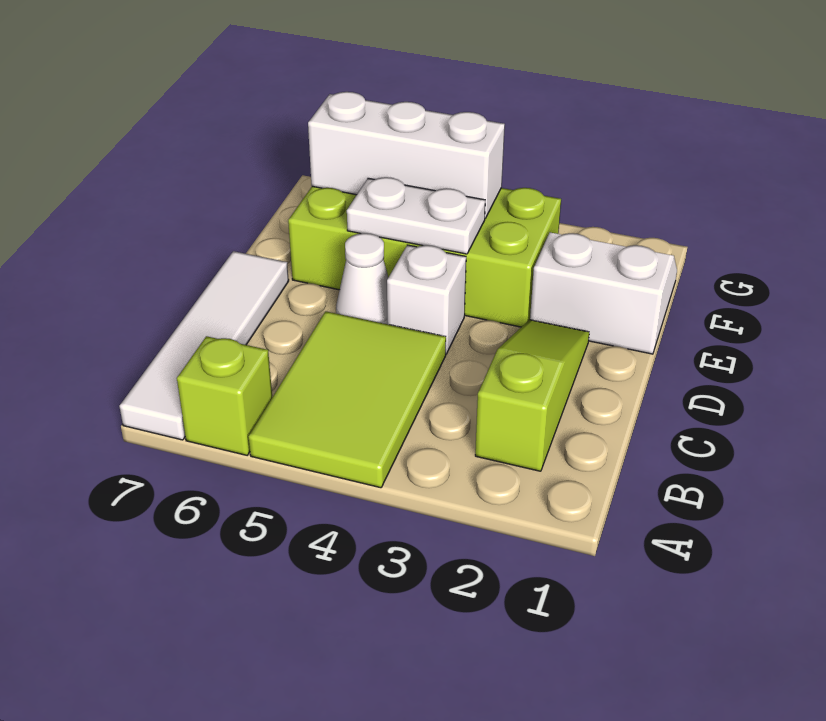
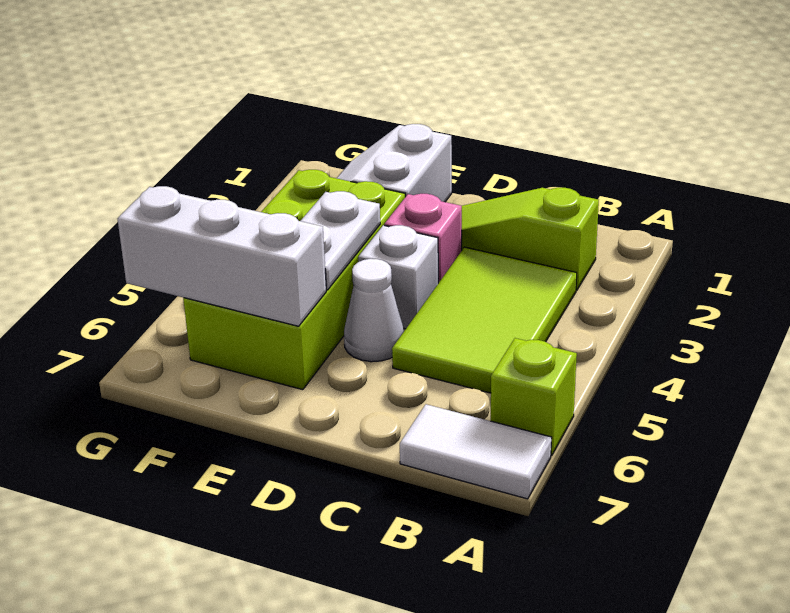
lime 2x3 tile [248,311,446,488] -> lime 2x3 tile turned to [392,247,577,393]
white 1x4 tile [119,251,289,440] -> white 1x2 tile [400,404,552,499]
none -> pink 1x1 brick [384,194,462,283]
white 1x3 brick [308,92,505,218] -> white 1x3 brick turned to [117,186,326,326]

